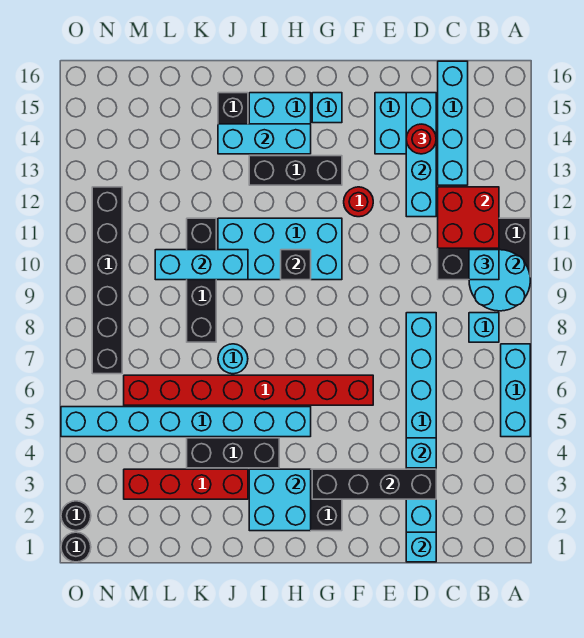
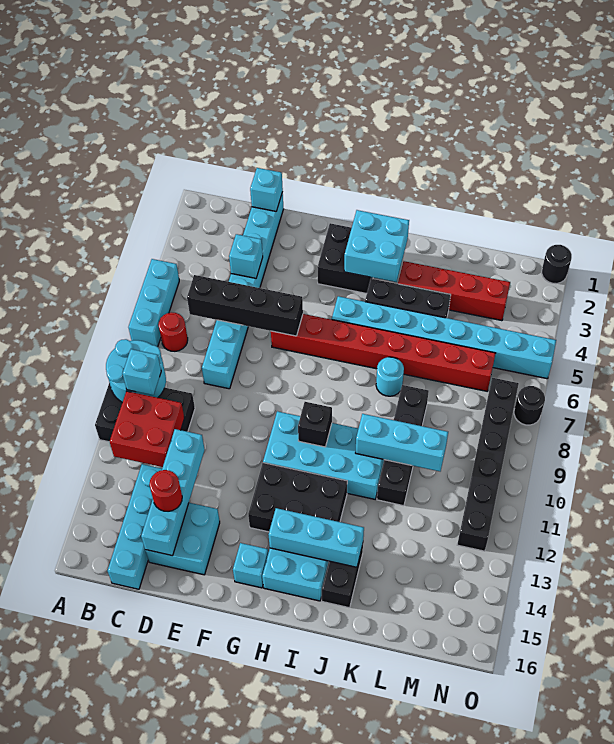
cyan 1x1 brick [469,313,499,342] -> none
black 1x4 brick [312,469,436,499] -> black 1x4 brick moved to [187,275,303,336]
red 1x1 round brick [344,187,373,217] -> red 1x1 round brick moved to [158,312,188,351]
black 1x3 brick [249,156,342,185] -> black 2x3 brick [248,463,347,532]
black 1x1 round brick [61,501,91,531] -> black 1x1 round brick moved to [514,386,545,425]

